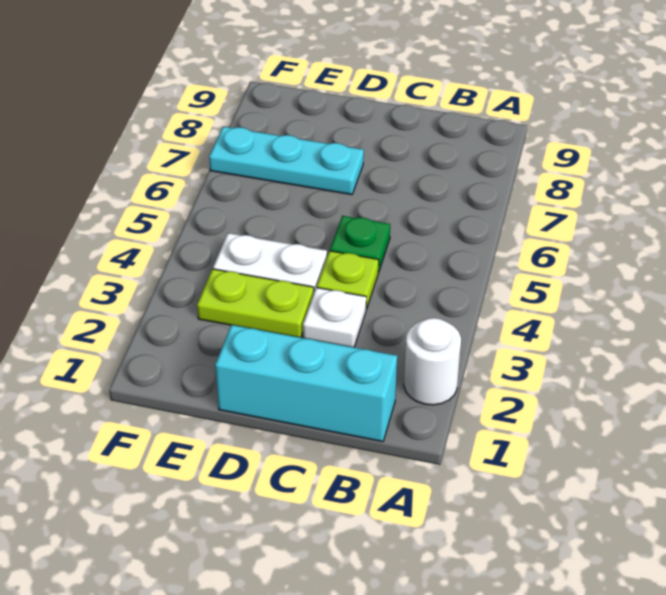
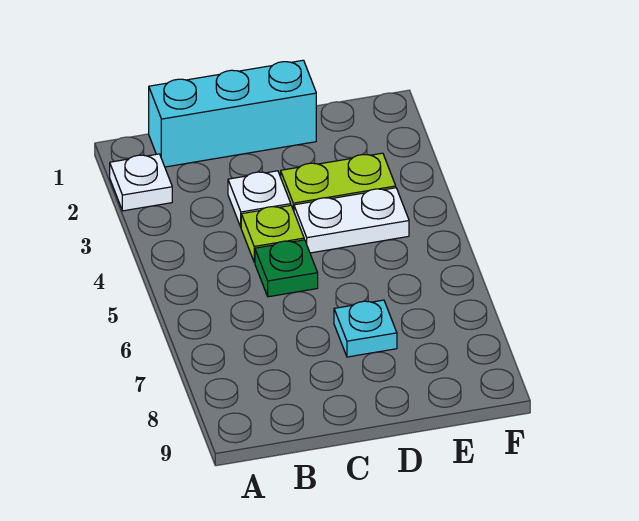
white 1x1 round brick [404,318,461,405] -> white 1x1 plate [110,154,172,211]
cyan 1x3 plate [209,127,364,195] -> cyan 1x1 plate [334,300,397,357]

